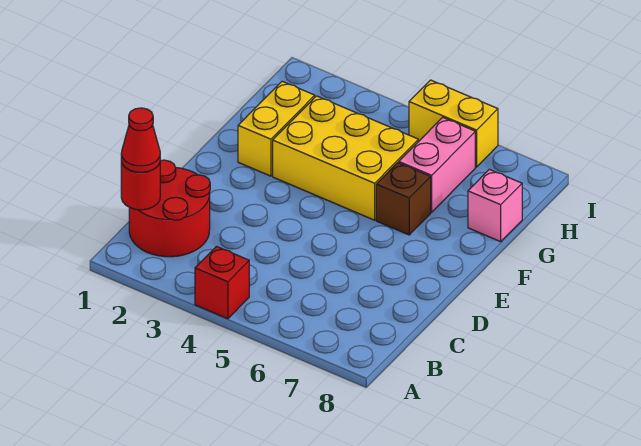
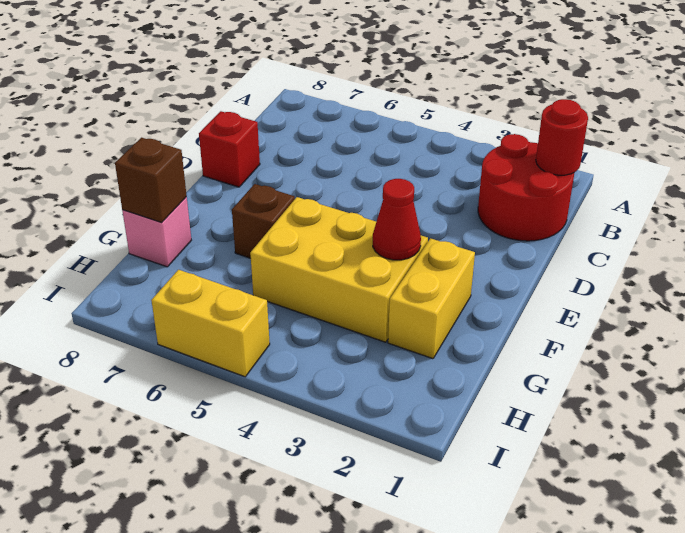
red 1x1 brick [195,246,249,319] -> red 1x1 brick moved to [199,111,260,187]
red 1x1 cone [121,108,160,172] -> red 1x1 cone moved to [373,179,421,260]
pink 1x2 brick [399,117,475,212] -> none
none -> brown 1x1 brick [115,138,187,222]

